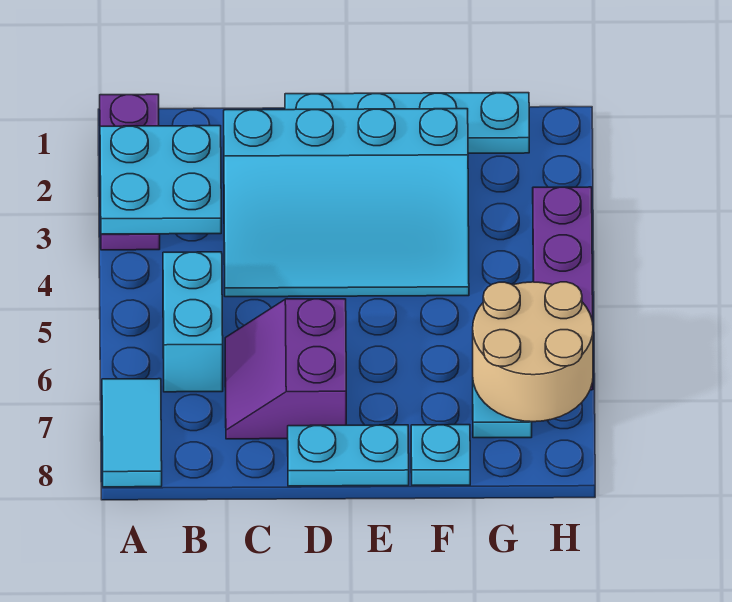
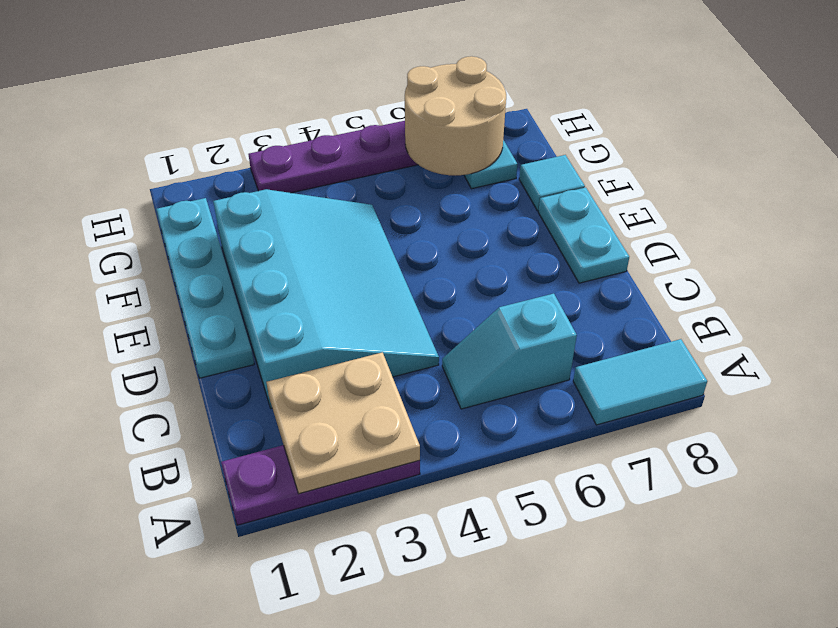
cyan 2x2 plate [100,125,221,234] -> tan 2x2 plate [266,352,420,494]
cyan 1x2 brick [163,252,223,392] -> cyan 1x2 slope [442,293,577,409]
purple 2x2 slope [225,299,346,439] -> none
cyan 1x1 plate [411,425,470,485] -> cyan 1x1 tile [519,155,585,211]

